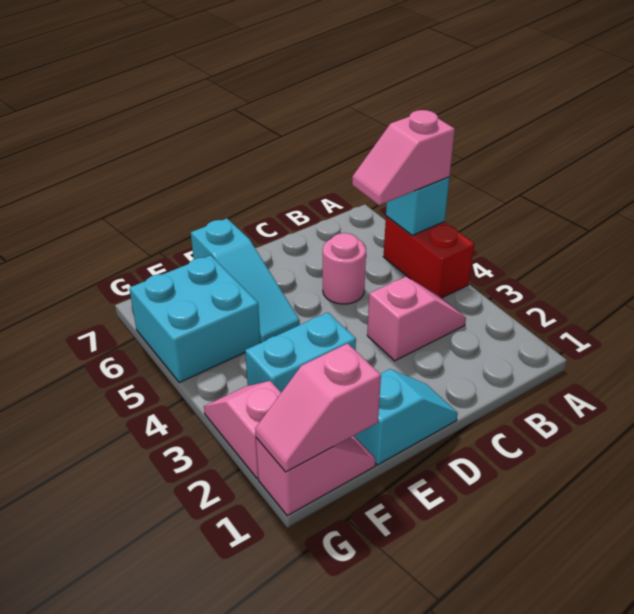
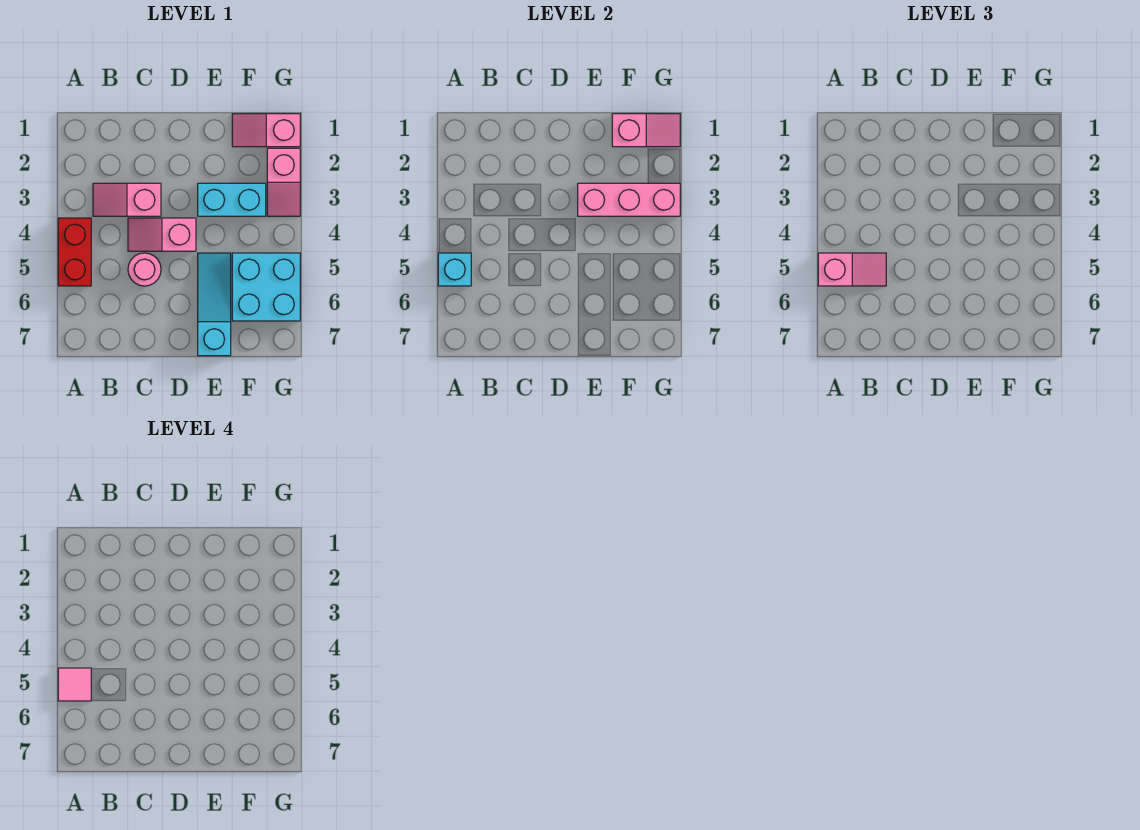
none -> pink 1x1 tile [58,668,91,701]
none -> pink 1x2 slope [128,218,196,251]
cyan 1x2 slope [354,369,458,465] -> none
none -> pink 1x3 brick [578,183,680,216]

